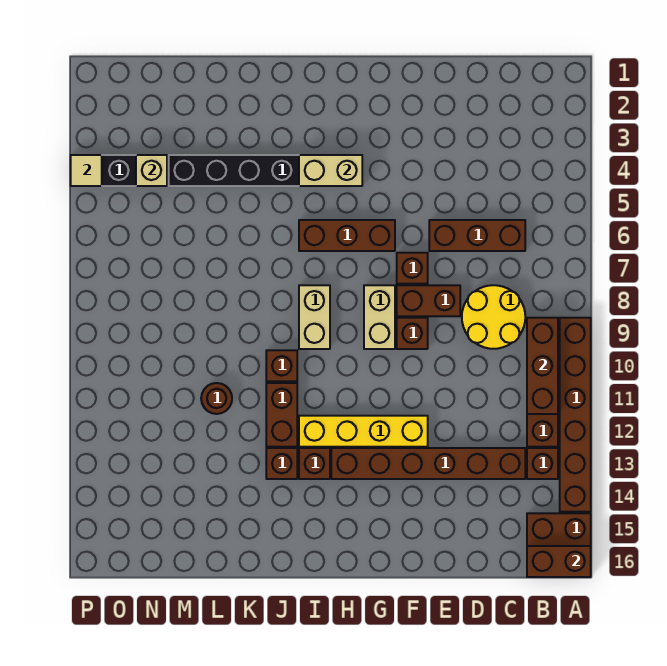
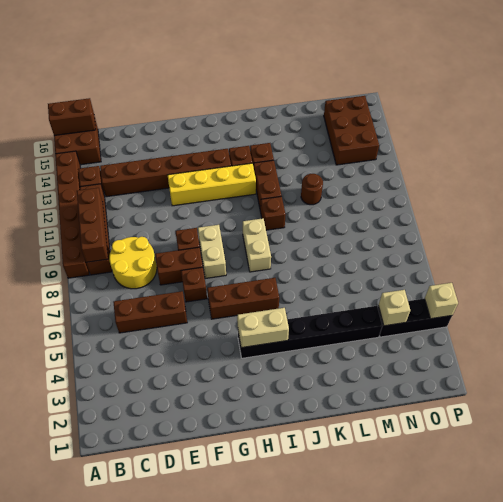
none -> brown 2x3 brick [324,96,379,165]
tan 1x1 tile [71,155,102,186] -> tan 1x1 brick [425,283,458,319]

